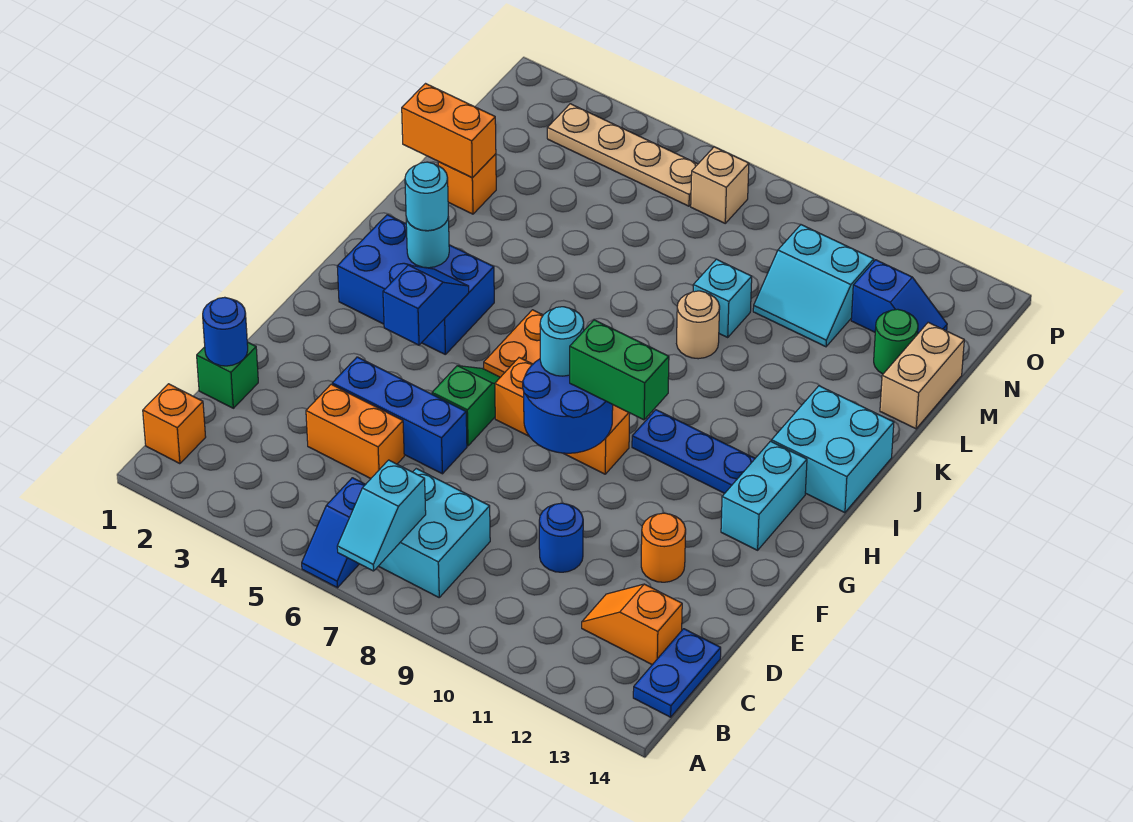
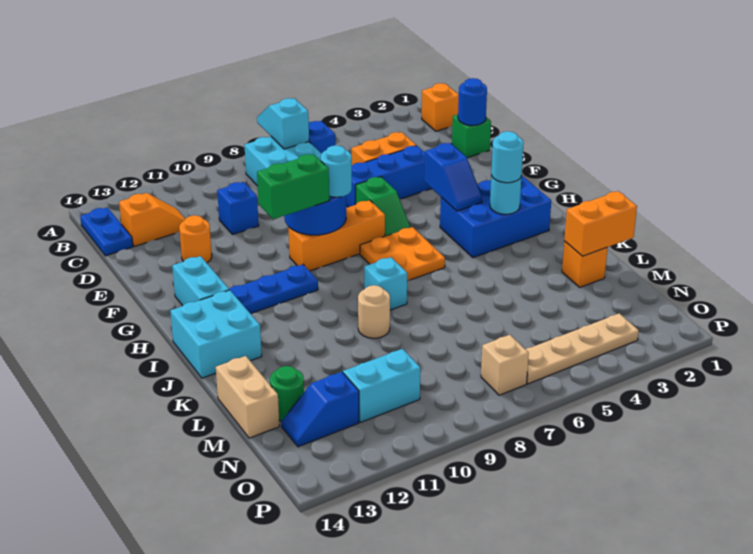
blue 1x1 round brick [539,503,583,572] -> blue 1x1 brick [217,182,259,235]
cyan 1x1 brick [693,259,752,337] -> cyan 1x1 brick moved to [364,257,407,310]

